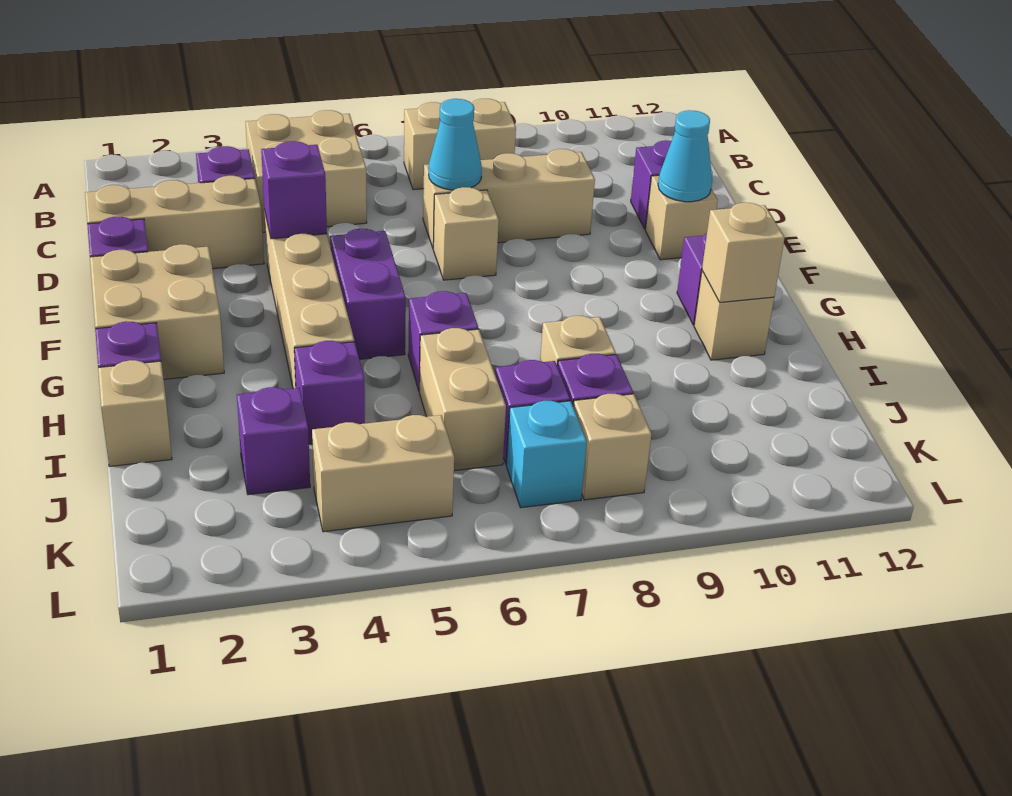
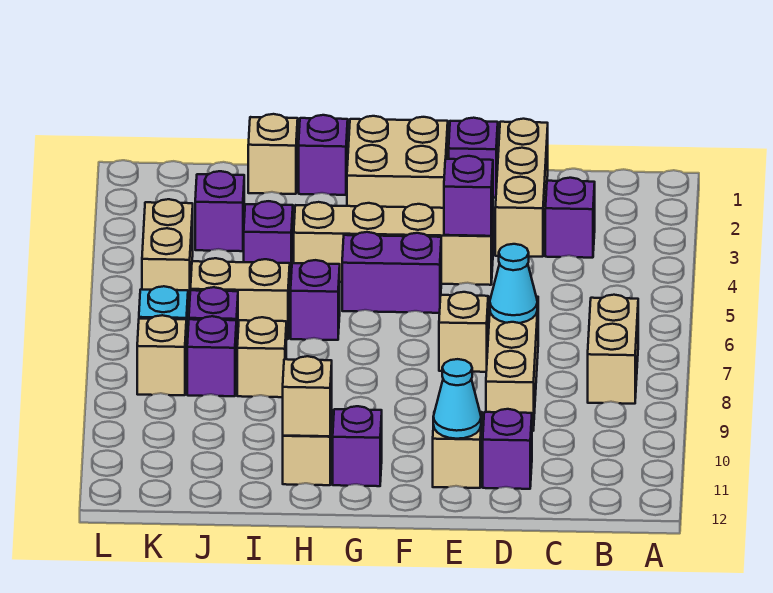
tan 2x2 brick [246,110,367,232] -> none

